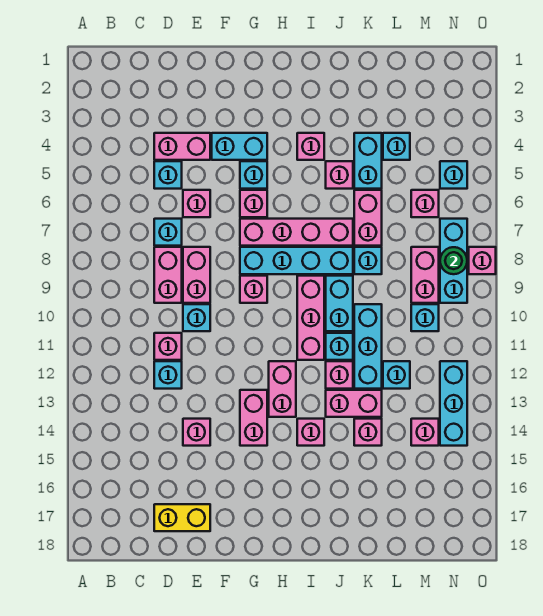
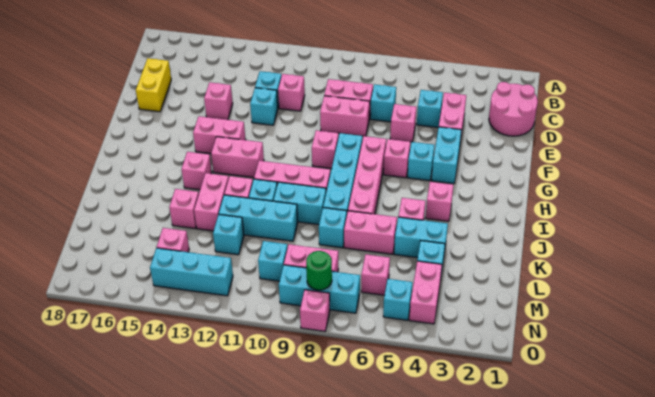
none -> pink 2x2 round brick [489,82,538,136]
cyan 1x1 brick [183,304,210,331] -> cyan 1x1 brick moved to [250,88,278,125]
none -> pink 1x2 brick [409,261,442,324]

